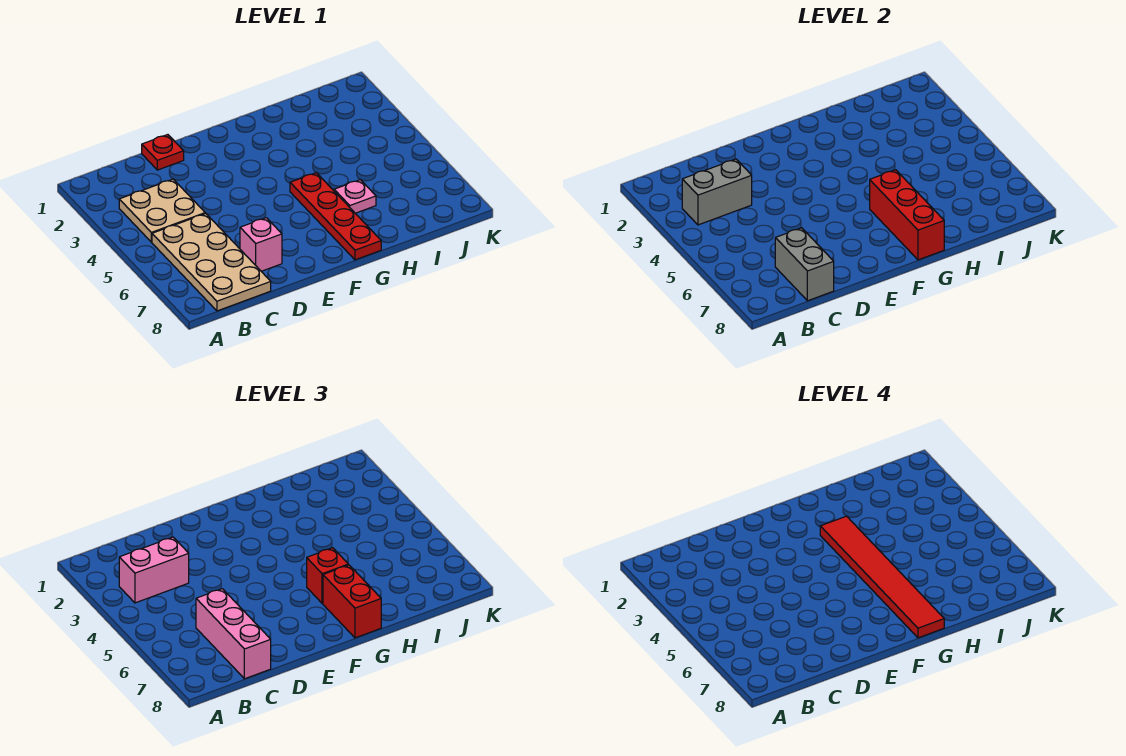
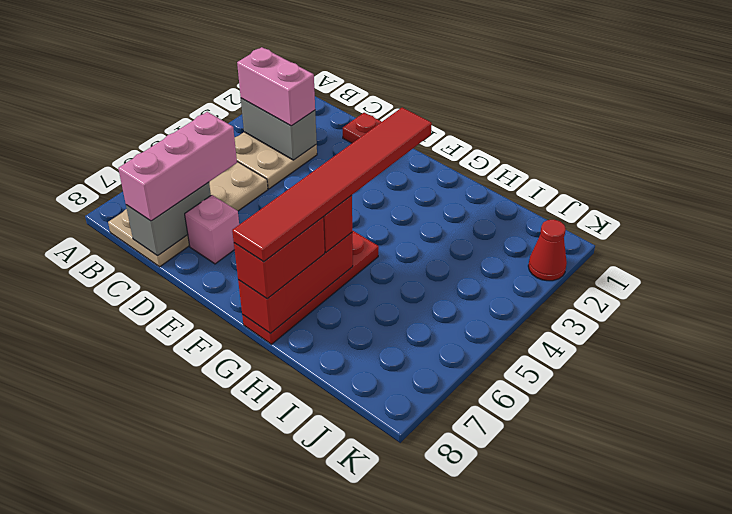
pink 1x1 plate [334,180,376,213] -> none
none -> red 1x1 cone [528,220,567,281]

